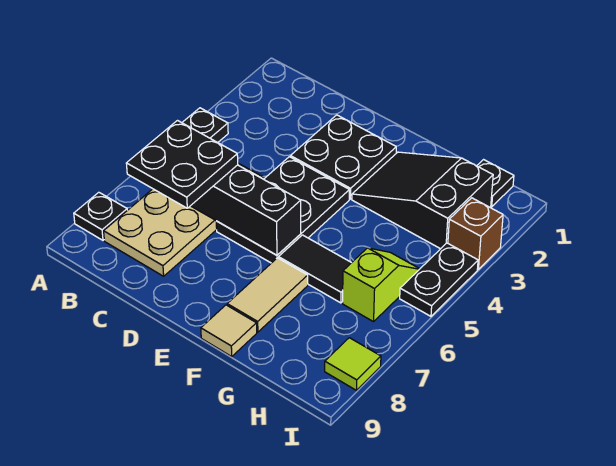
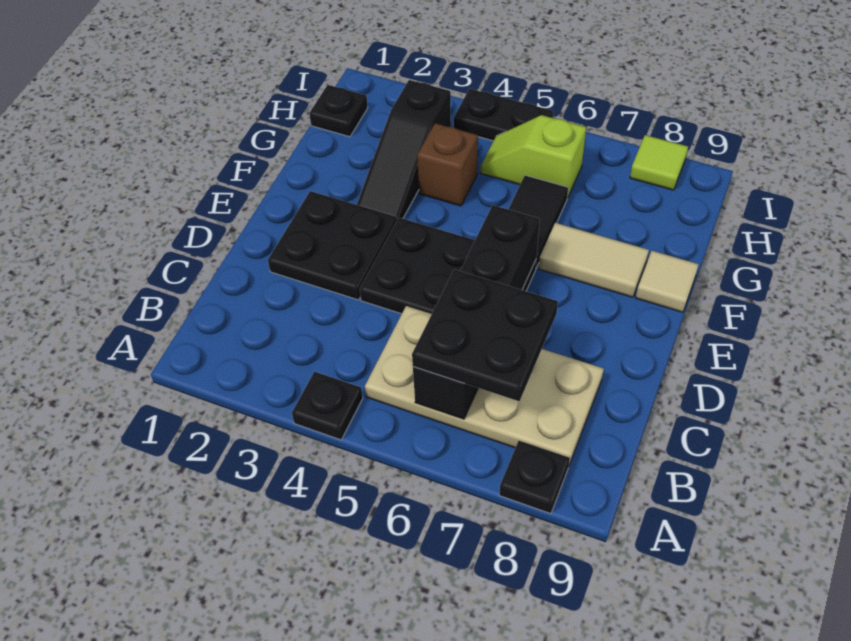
black 2x3 slope [352,152,493,249] -> black 1x3 slope [357,80,451,220]
brown 1x1 brick [448,198,503,269] -> brown 1x1 brick moved to [417,123,478,206]

